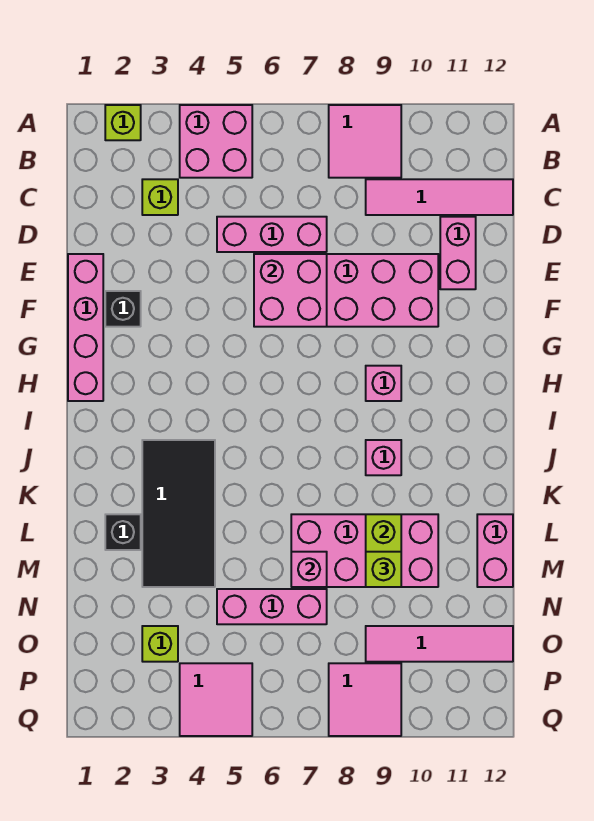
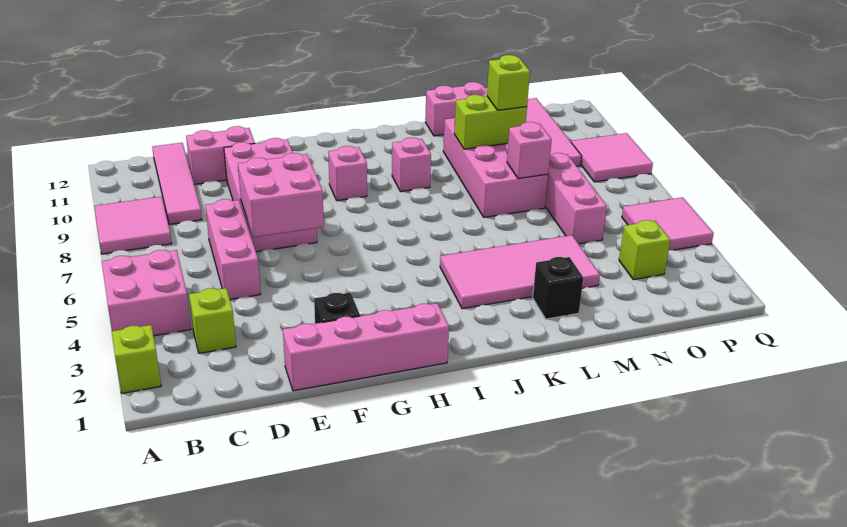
black 2x4 tile [142,440,215,587] -> pink 2x4 tile [440,235,600,309]

